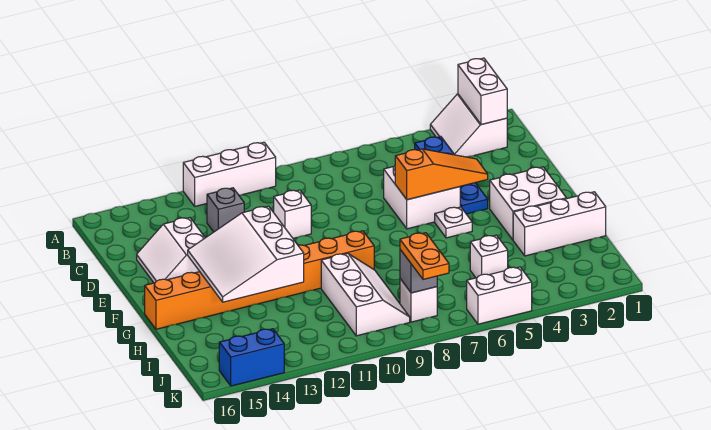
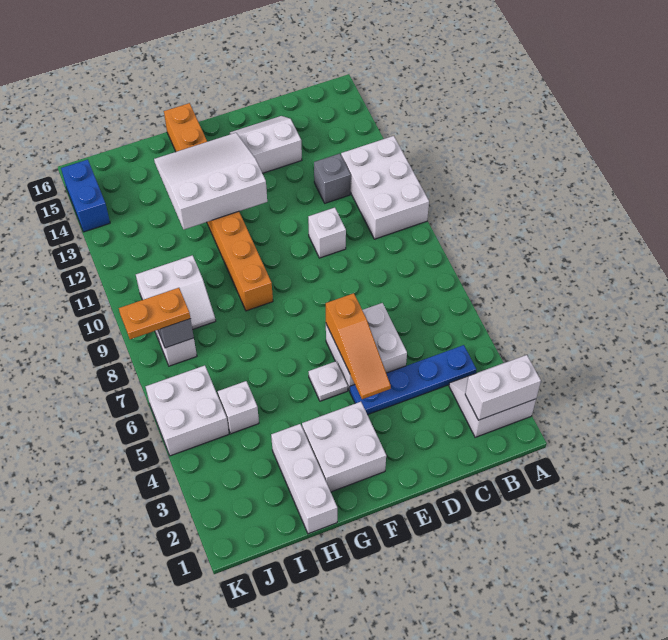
white 1x3 brick [183,142,276,206] -> white 2x3 brick [341,136,429,239]
white 2x3 slope [321,253,410,336] -> white 2x2 slope [136,255,216,340]
white 1x2 brick [467,267,532,324] -> white 2x2 brick [146,365,229,456]

